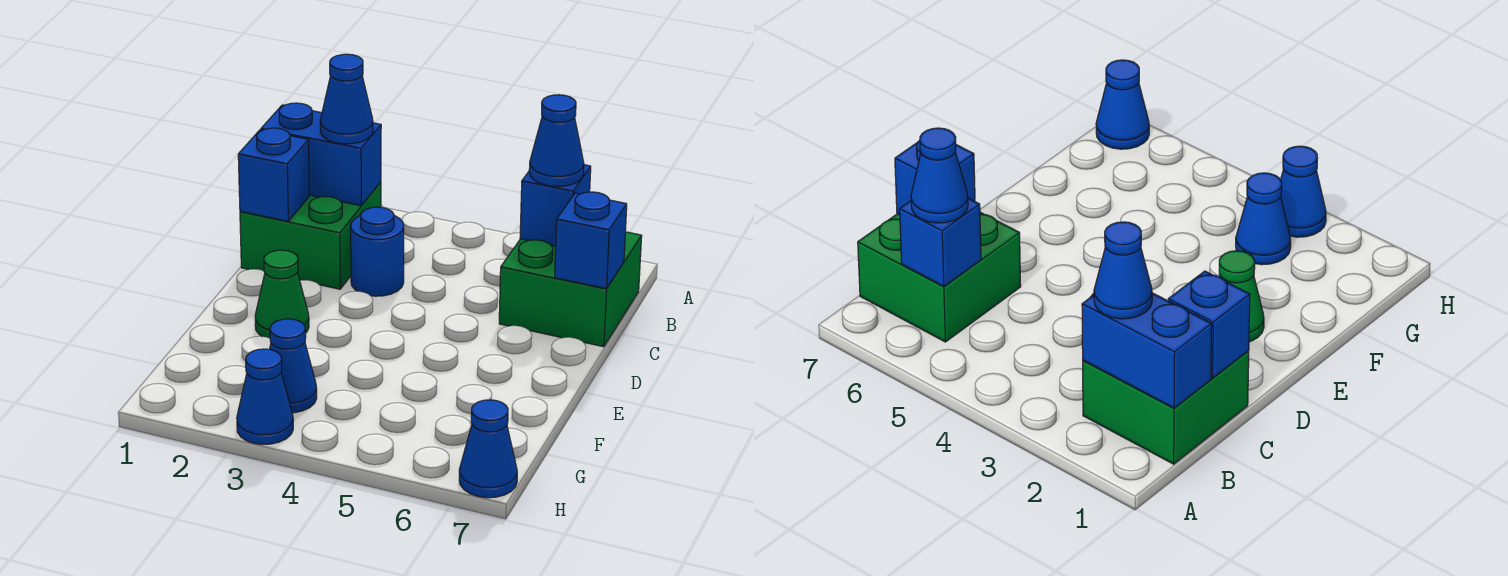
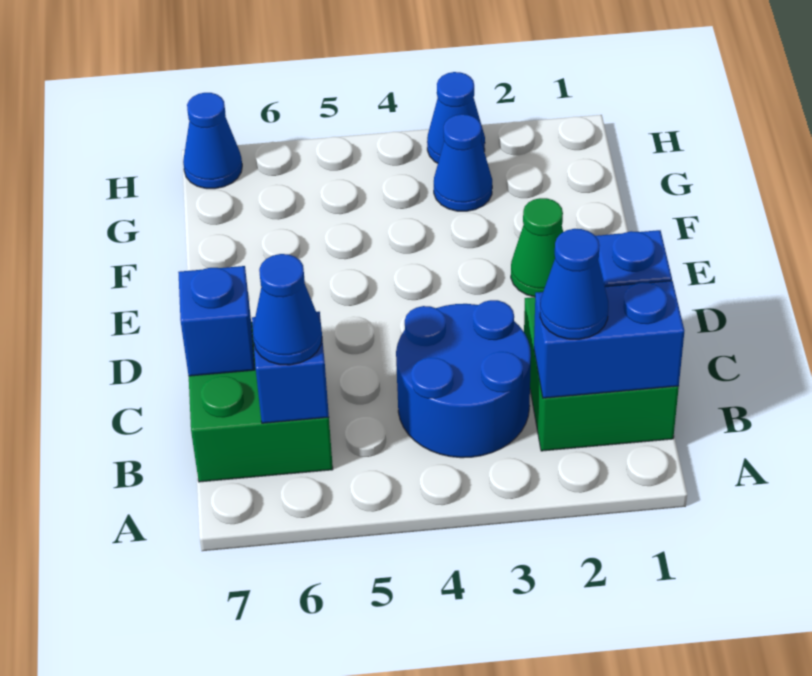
blue 1x1 round brick [351,207,404,296] -> blue 2x2 round brick [396,300,531,458]

